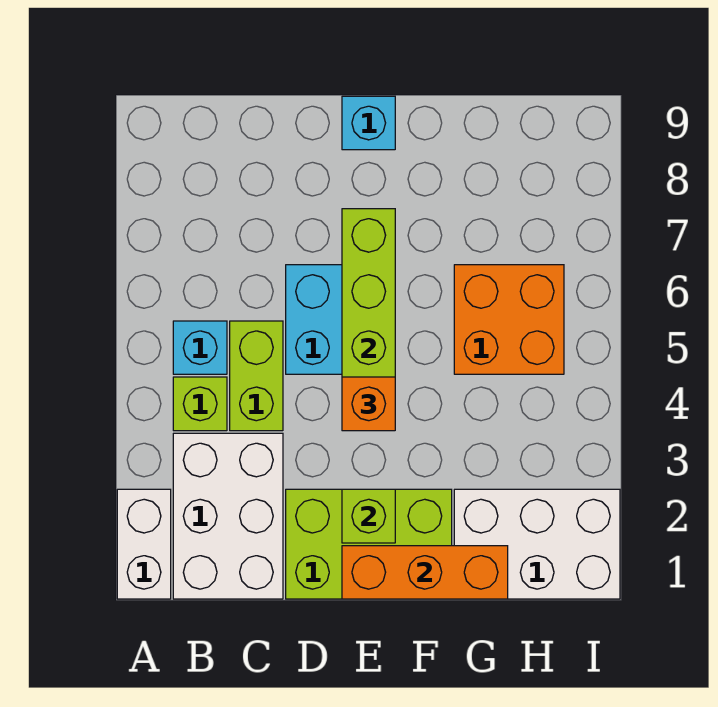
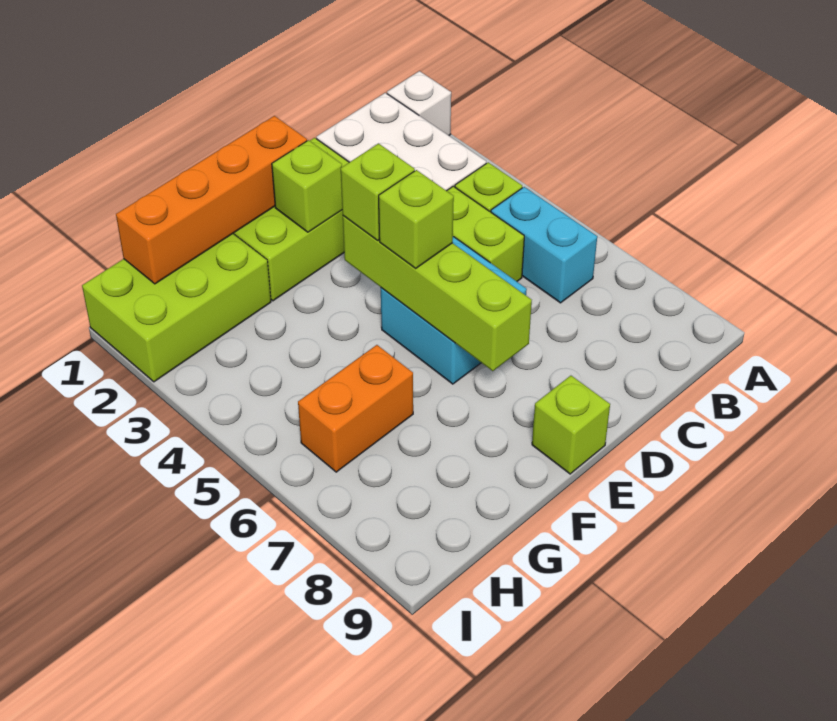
white 1x2 brick [117,489,171,599] -> white 1x1 brick [387,71,451,135]
cyan 1x1 brick [173,321,227,374] -> cyan 1x2 brick [491,187,597,303]
orange 1x3 brick [342,546,508,599] -> orange 1x4 brick [116,116,307,284]
orange 1x1 brick [342,377,395,431] -> lime 1x1 brick [341,143,415,240]
none -> lime 1x1 brick [379,170,454,269]
cyan 1x1 brick [342,96,395,150] -> lime 1x1 brick [532,376,610,474]
white 2x3 brick [454,489,620,599] -> lime 2x3 brick [82,234,271,382]
orange 2x2 brick [454,265,564,374] -> orange 1x2 brick [298,345,413,472]

